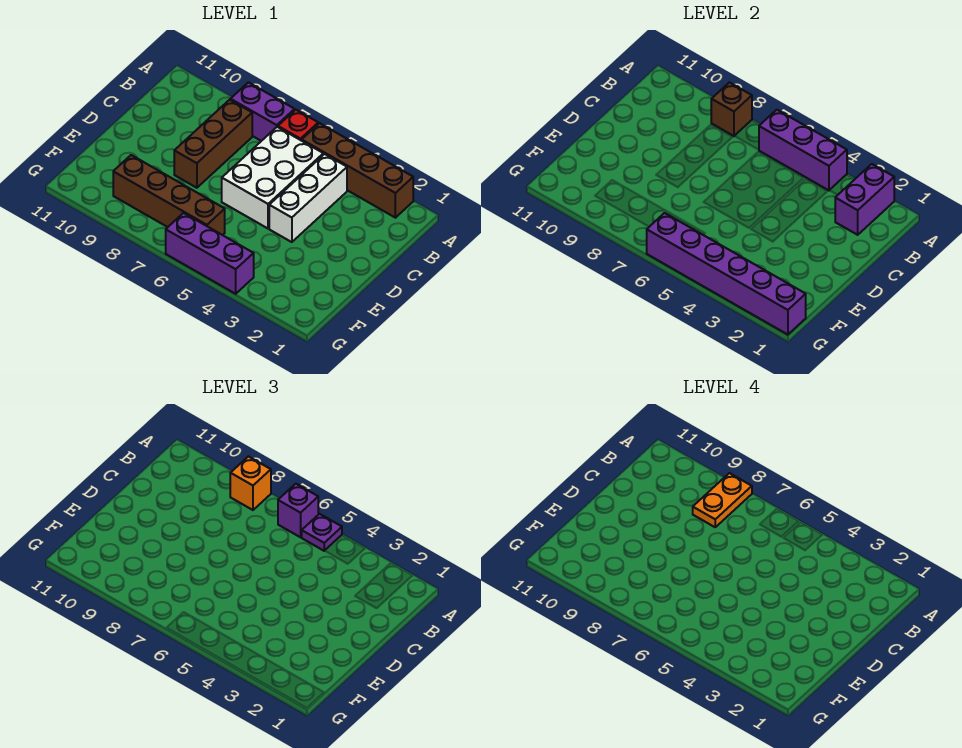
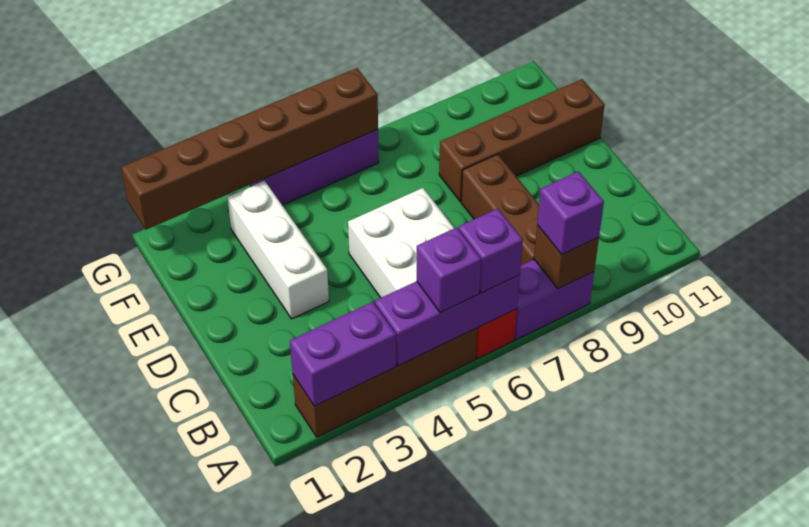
purple 1x2 brick [835,164,894,235] -> purple 1x2 brick turned to [290,302,396,406]
purple 1x1 plate [301,514,342,551] -> purple 1x1 brick [417,227,481,313]
orange 1x1 brick [230,456,271,510] -> purple 1x1 brick [537,171,604,255]
orange 1x2 plate [693,473,752,527] -> none
white 1x3 brick [269,154,347,242] -> white 1x3 brick moved to [227,181,329,319]
brown 1x4 brick [113,155,225,235] -> brown 1x4 brick moved to [439,79,605,201]
purple 1x6 brick [647,213,806,335] -> brown 1x6 brick [121,68,378,229]

